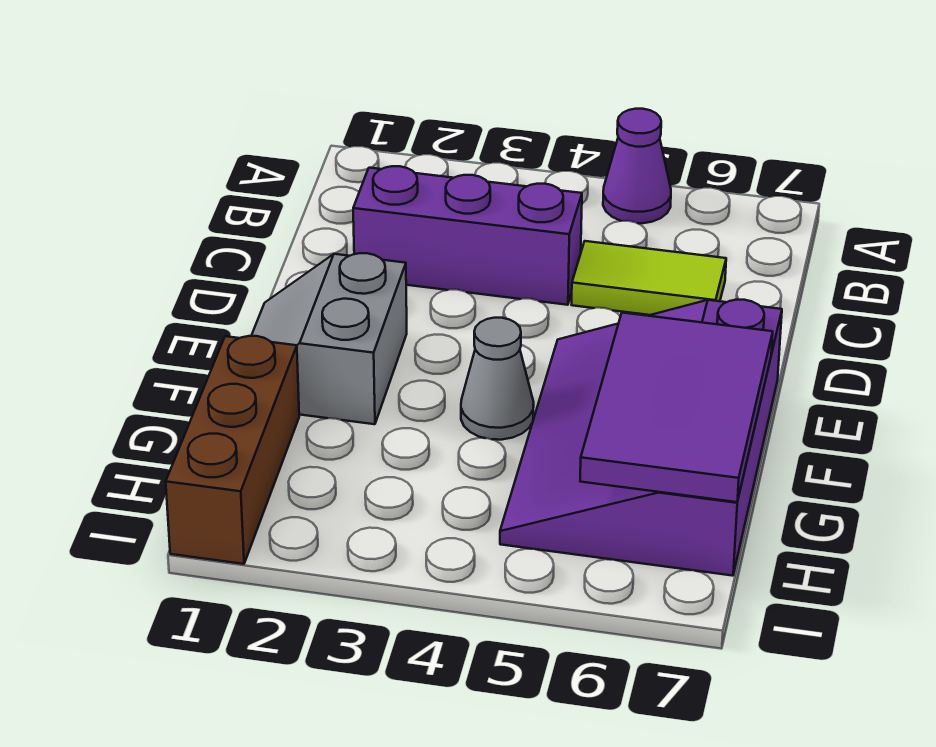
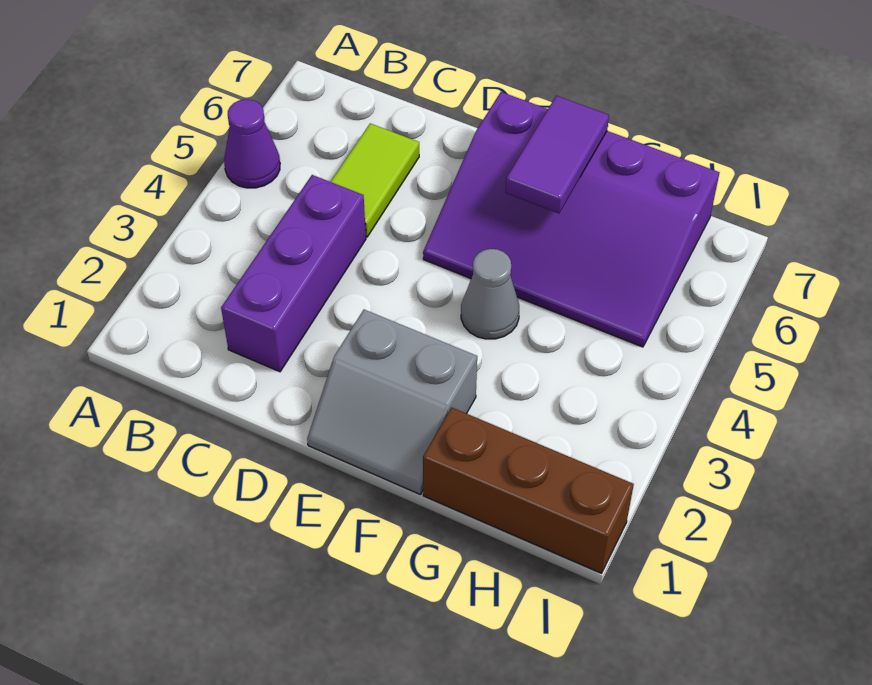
purple 2x3 tile [580,313,773,502] -> purple 1x2 tile [506,96,609,213]

